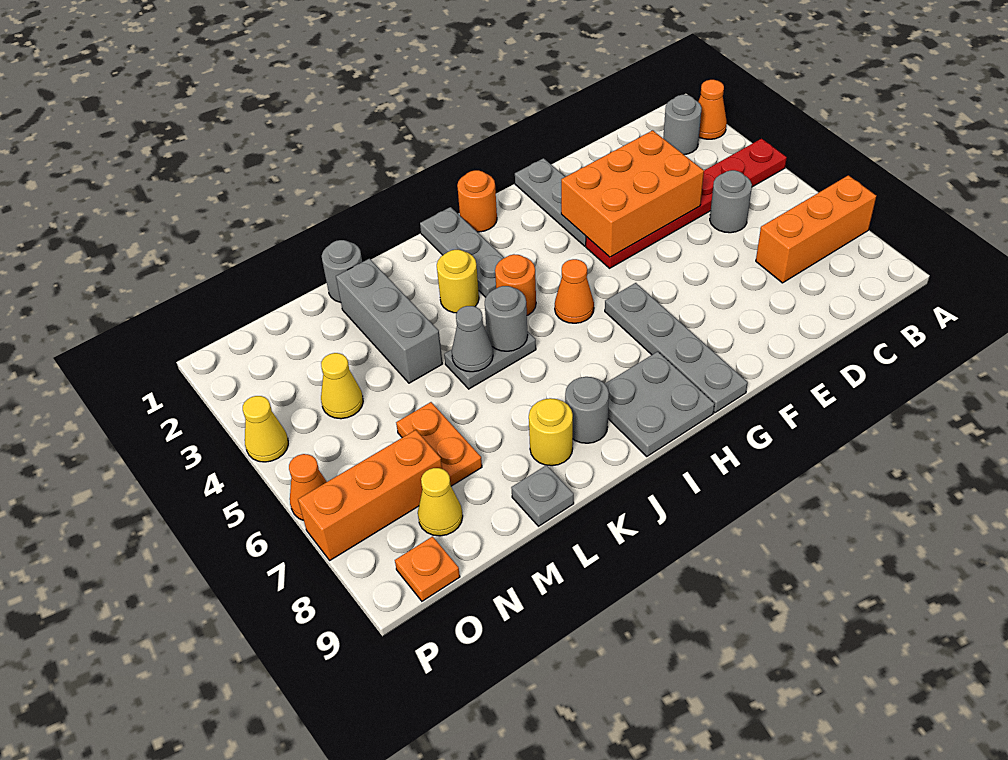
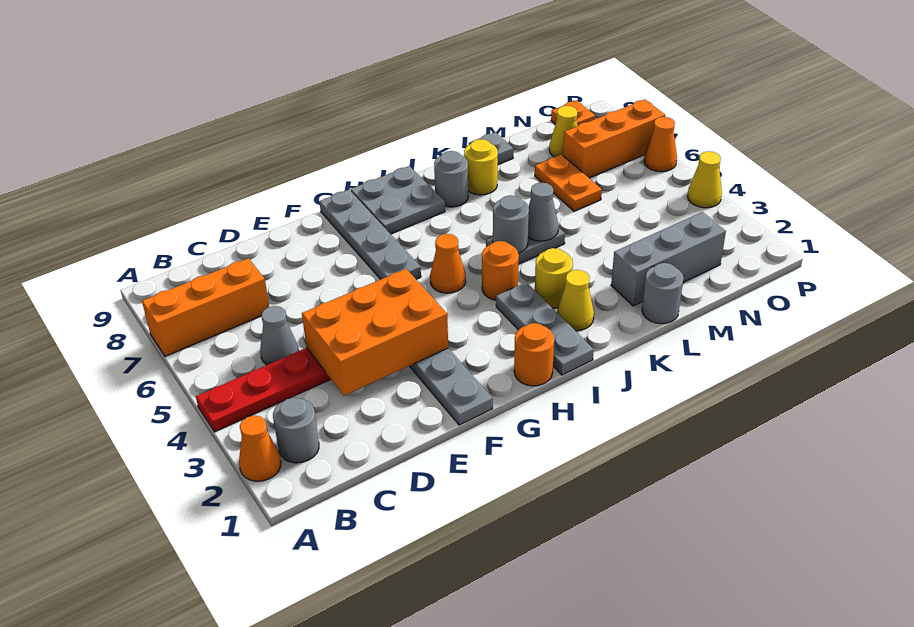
grey 1x1 round brick [710,170,752,233] -> grey 1x1 cone [260,306,299,365]
grey 1x3 brick [336,259,443,383] -> grey 1x3 brick turned to [611,212,726,306]
yellow 1x1 cone [321,353,363,419] -> yellow 1x1 cone moved to [557,270,594,331]

